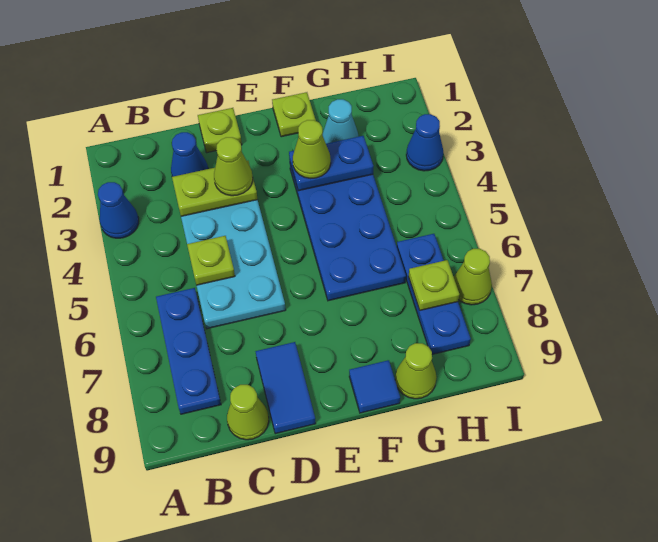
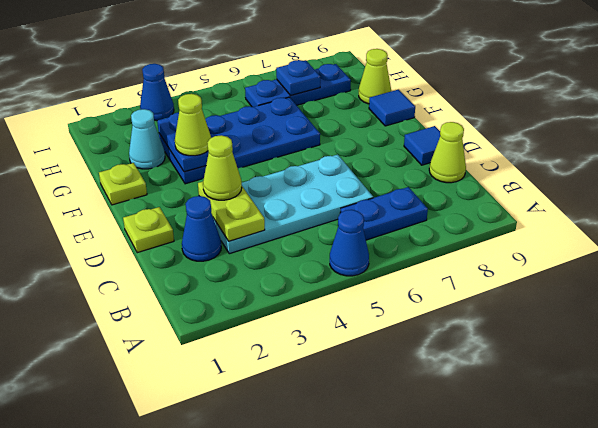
blue 1x1 cone [98,182,139,238] -> blue 1x1 cone moved to [330,210,369,276]
blue 1x3 plate [156,288,221,414] -> blue 1x2 plate [340,187,428,240]
lime 1x1 plate [187,236,235,285] -> none
blue 1x2 tile [256,342,316,434] -> blue 1x1 tile [404,126,440,165]
lime 1x1 plate [409,260,459,310] -> blue 1x1 plate [276,60,320,95]
lime 1x1 cone [454,249,492,305] -> none

